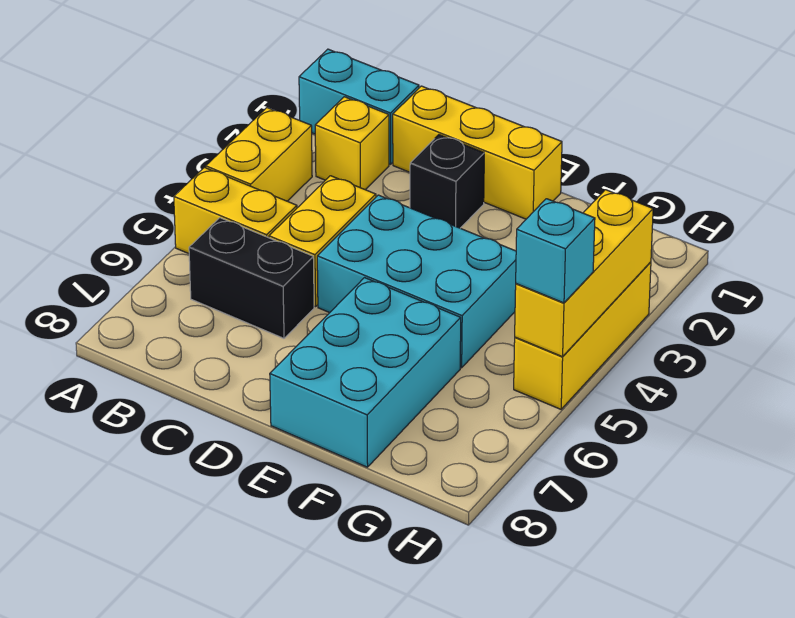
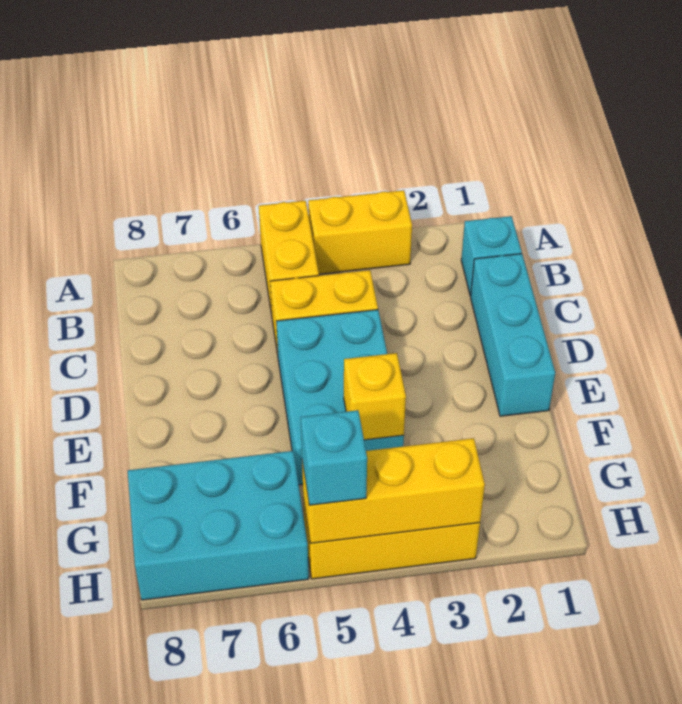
cyan 1x2 brick [299,49,419,164] -> cyan 1x1 brick [461,216,522,296]
yellow 1x1 brick [315,97,389,190] -> yellow 1x1 brick moved to [344,353,406,440]
black 1x2 brick [189,218,314,338] -> none
yellow 1x3 brick [393,86,562,219] -> cyan 1x3 brick [471,254,555,416]
black 1x1 brick [410,135,484,228] -> none
cyan 2x3 brick [270,278,461,467] -> cyan 2x3 brick moved to [128,451,309,600]

